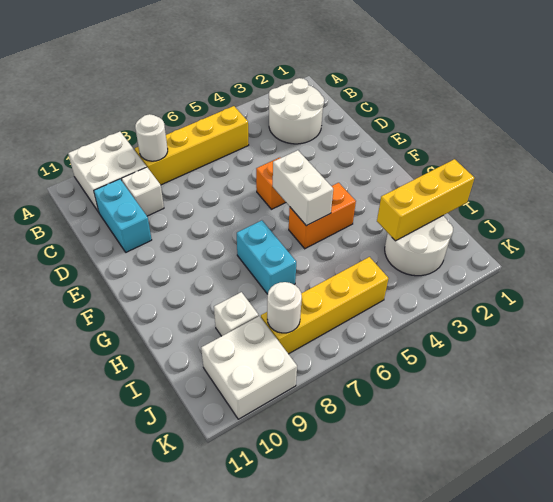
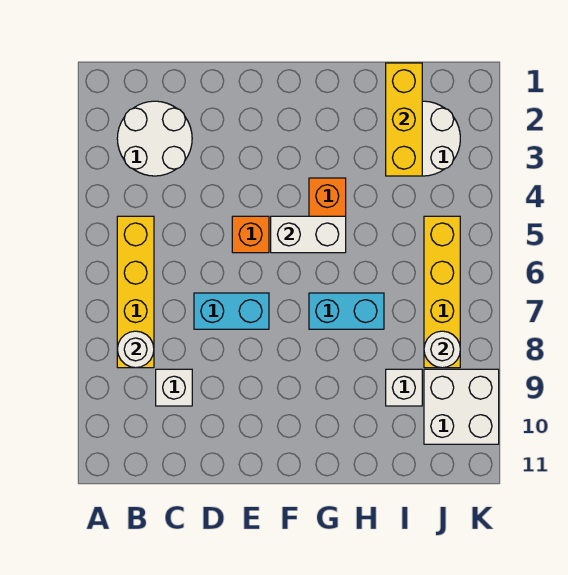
white 2x2 brick [68,132,147,212] -> none
cyan 1x2 brick [94,179,152,252] -> cyan 1x2 brick moved to [194,293,269,329]

